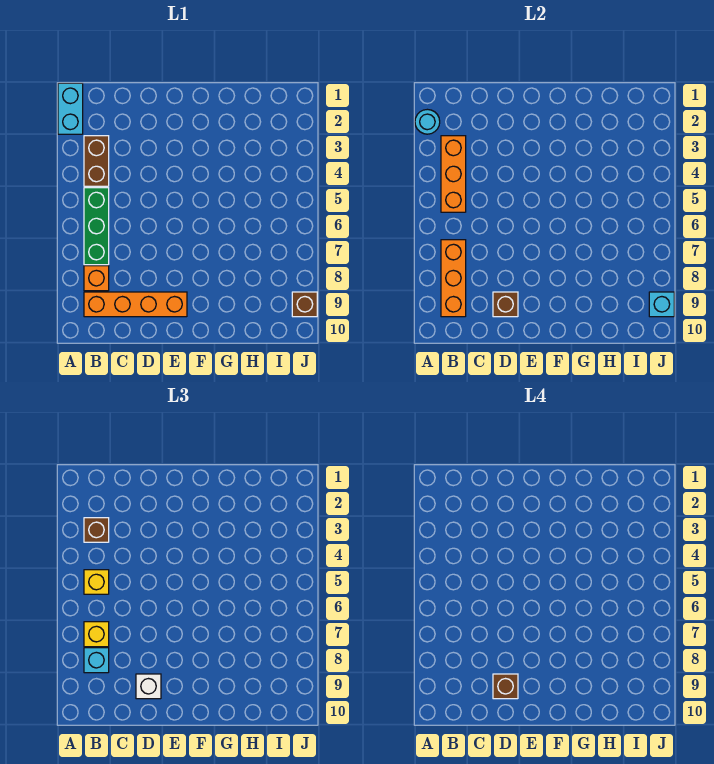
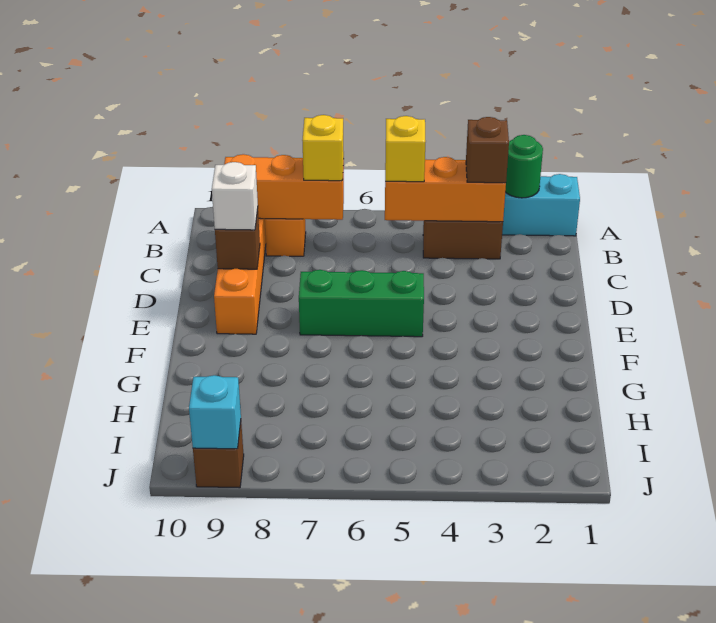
cyan 1x1 round brick [415,109,440,134] -> green 1x1 round brick [505,135,543,198]
green 1x3 brick [84,188,109,265] -> green 1x3 brick moved to [299,270,424,337]
cyan 1x1 brick [84,648,109,673] -> none
brown 1x1 brick [493,674,518,699] -> none

